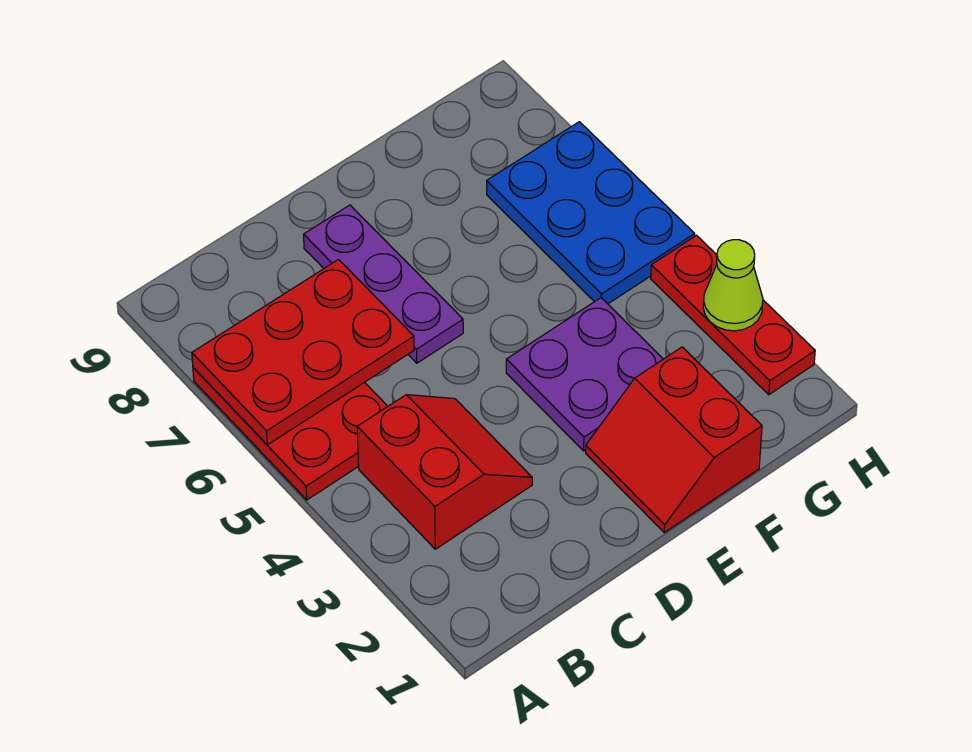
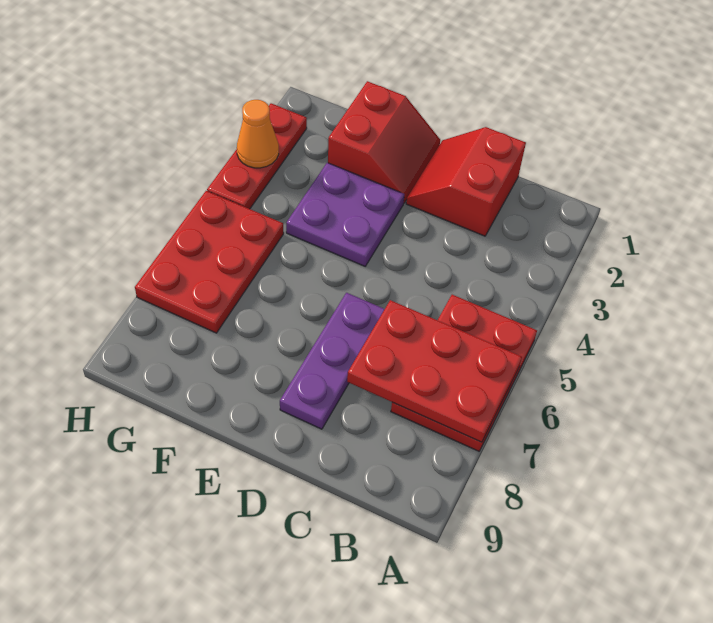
red 2x2 slope [357,395,532,549] -> red 2x2 slope moved to [406,127,526,236]
blue 2x3 plate [487,122,695,304] -> red 2x3 plate [135,191,284,333]
lime 1x1 cone [703,240,763,331] -> orange 1x1 cone [237,100,279,168]

